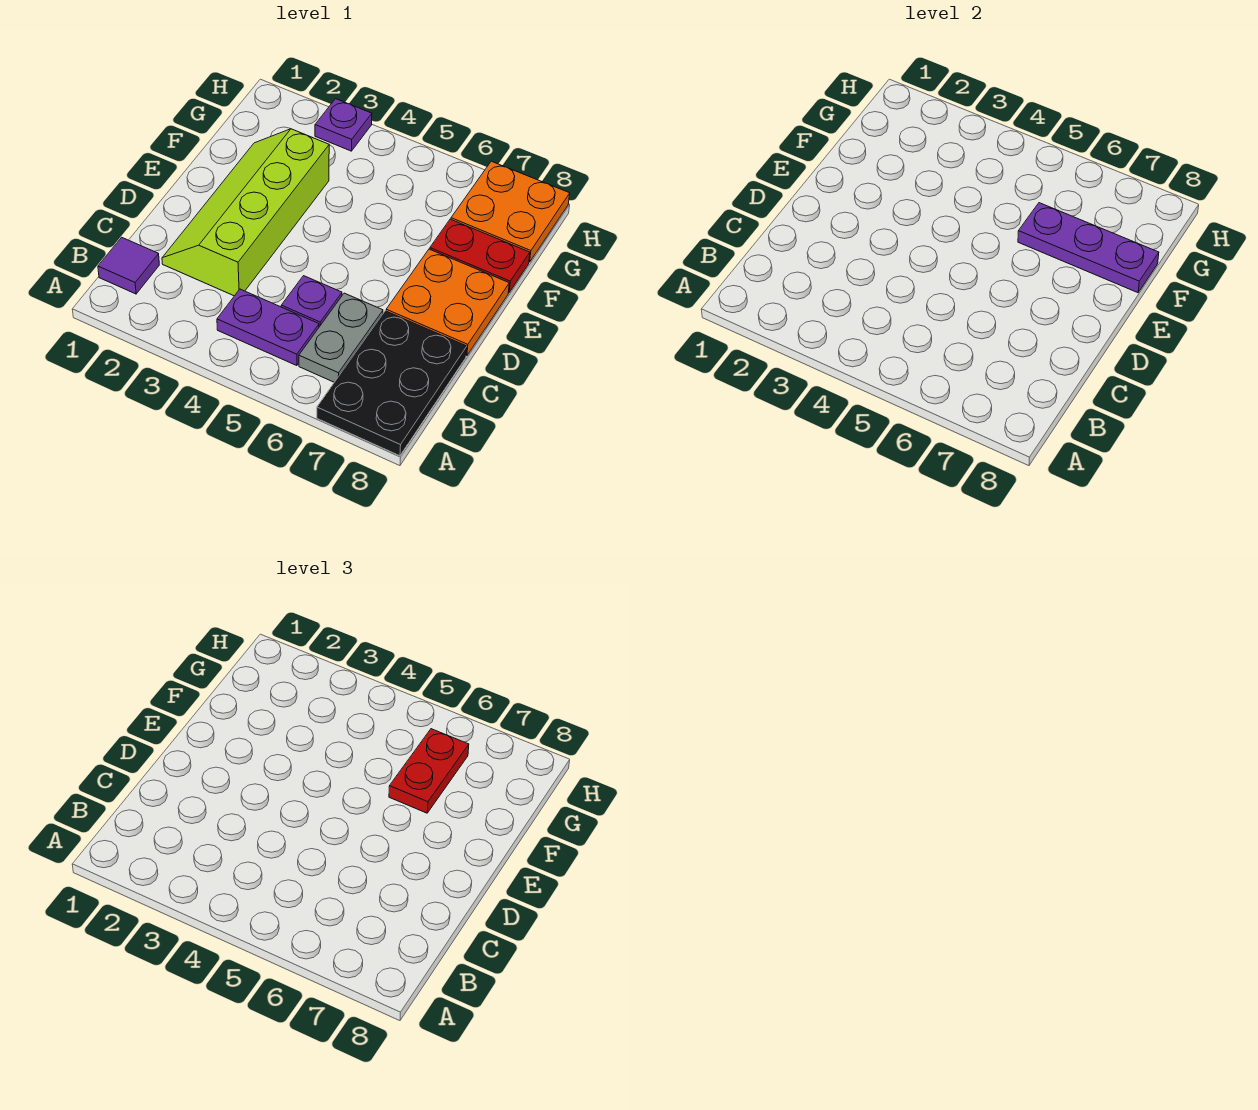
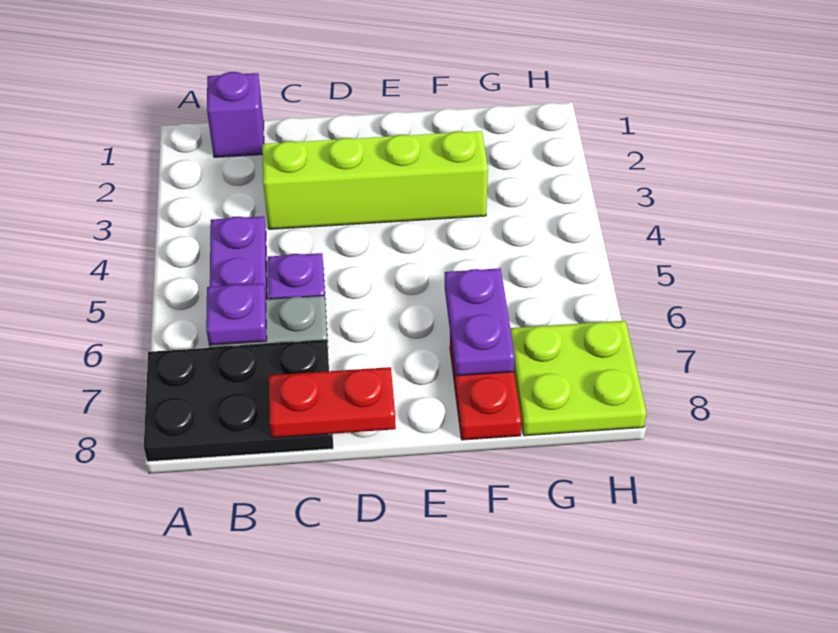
purple 1x1 tile [98,237,159,294] -> purple 1x1 brick [207,72,264,157]
orange 2x2 plate [386,249,509,356] -> none
purple 1x3 plate [1018,203,1159,293] -> purple 1x2 plate [445,268,515,376]
red 1x2 plate [389,729,469,813] -> red 1x2 plate moved to [269,367,396,438]
orange 2x2 plate [451,161,570,262] -> lime 2x2 plate [510,321,646,436]
purple 1x1 plate [315,99,372,151] -> purple 1x1 plate moved to [206,283,267,345]

